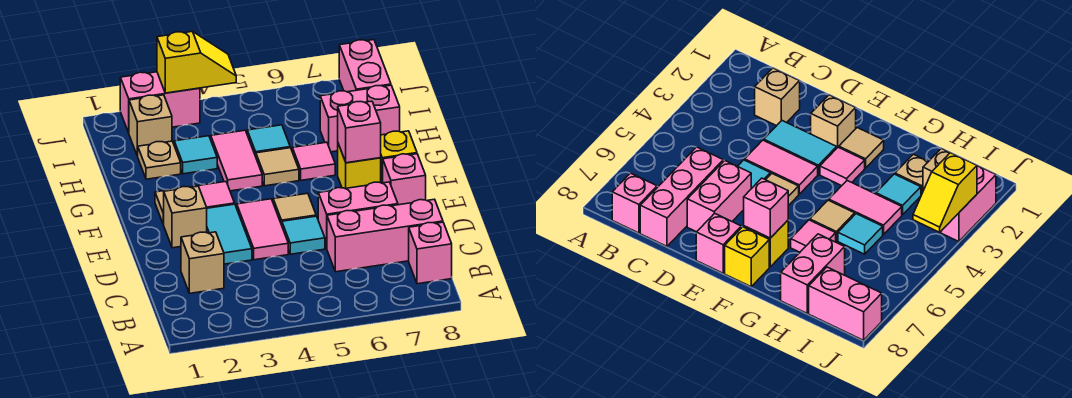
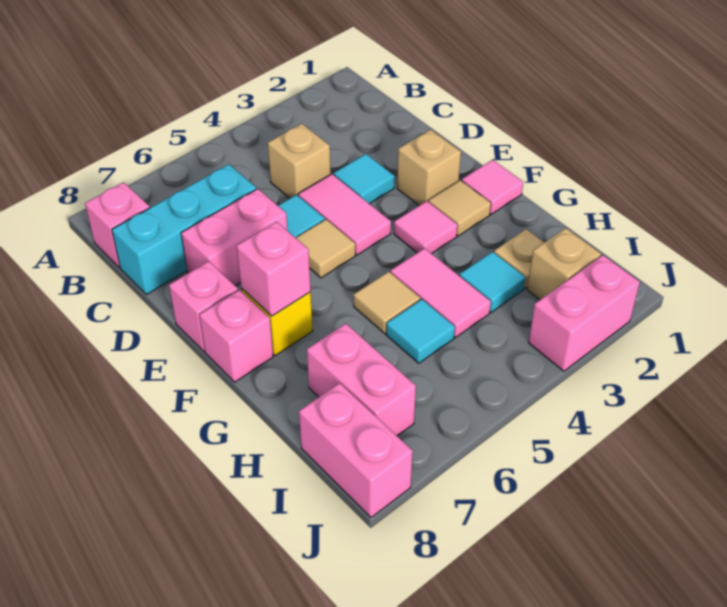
tan 1x1 brick [181,232,224,293] -> tan 1x1 brick moved to [268,124,331,198]
pink 1x3 brick [327,199,443,272] -> cyan 1x3 brick [112,164,256,295]
cyan 1x2 tile [207,204,252,264] -> cyan 1x1 tile [334,154,394,204]
yellow 1x1 brick [381,131,417,183] -> pink 1x1 brick [199,290,273,382]
pink 1x1 tile [292,142,335,180] -> pink 1x1 tile moved to [462,160,523,214]
pink 1x2 brick [320,85,400,152] -> pink 1x2 brick turned to [307,324,416,436]
yellow 1x2 slope [157,31,236,93] -> none

